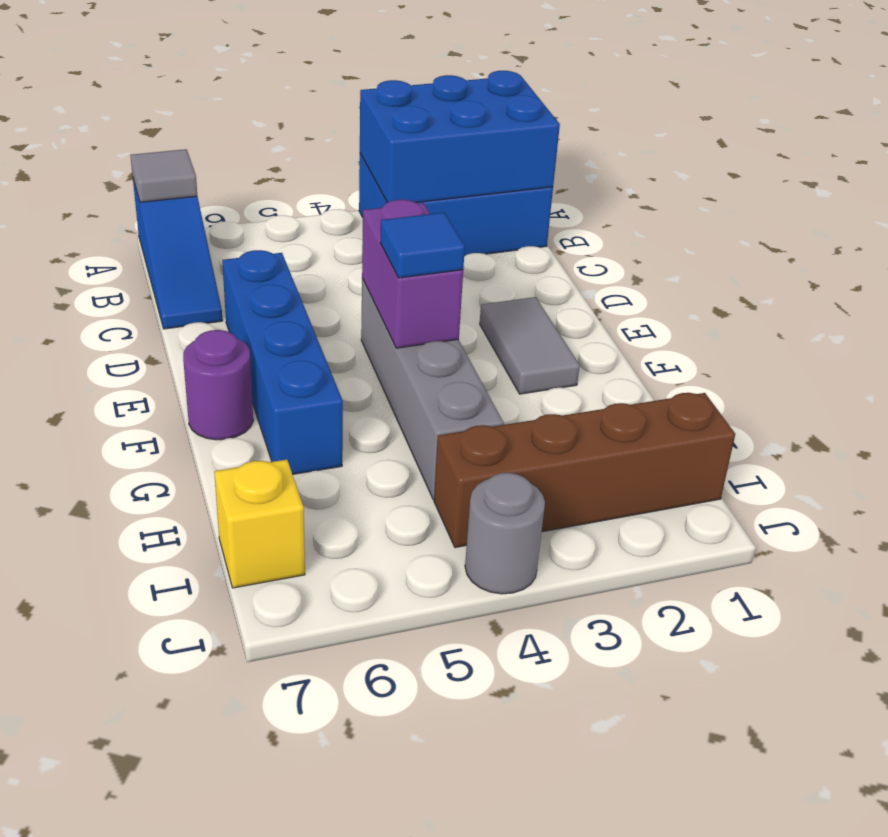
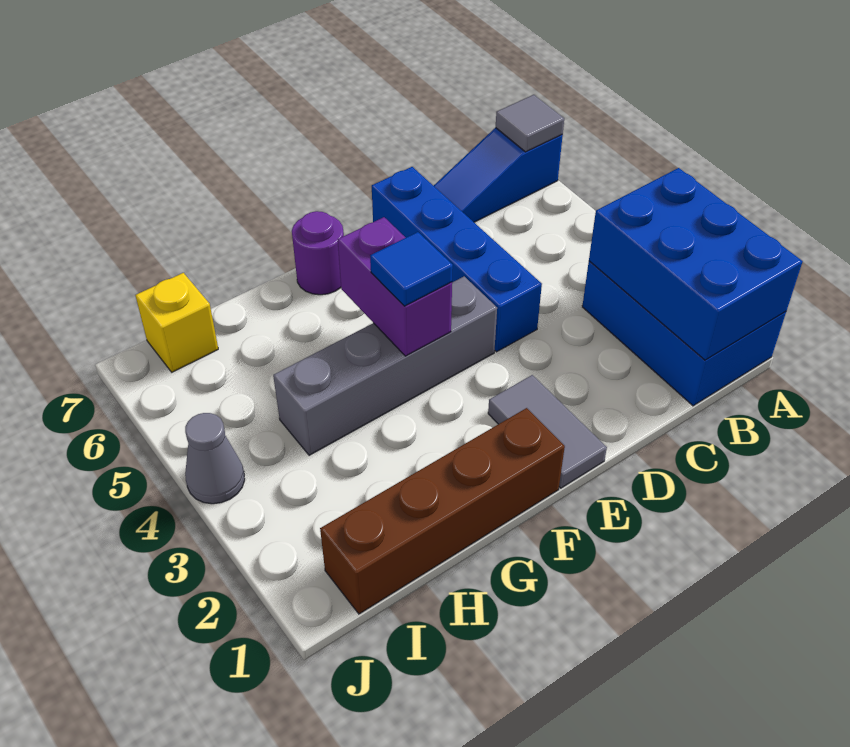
blue 1x4 brick [222,250,343,474] -> blue 1x4 brick turned to [372,167,542,352]
grey 1x2 tile [480,297,580,394] -> grey 1x2 tile turned to [488,375,607,488]
purple 1x2 brick [362,200,463,348] -> purple 1x2 brick turned to [338,217,452,356]
brown 1x4 brick [434,393,735,548] -> brown 1x4 brick turned to [320,408,565,614]
grey 1x1 round brick [465,473,545,594] -> grey 1x1 cone [185,413,245,504]

